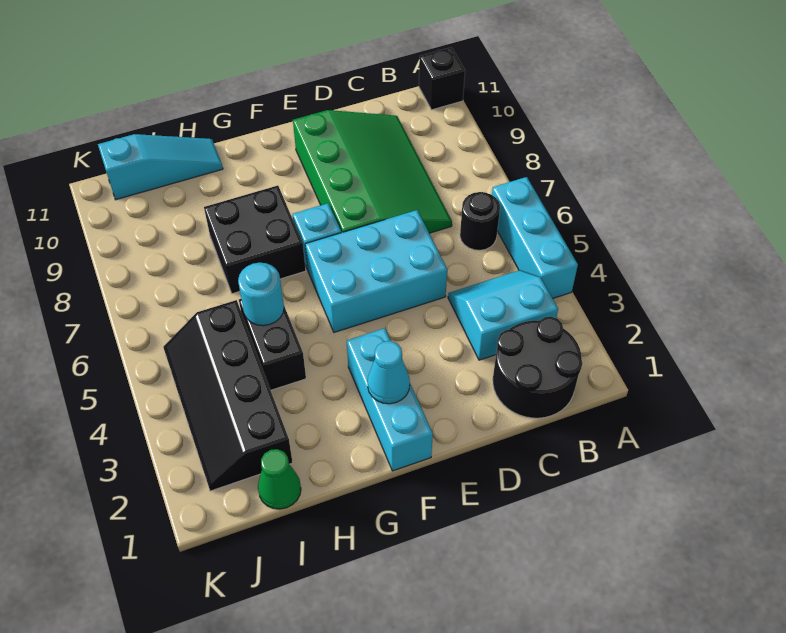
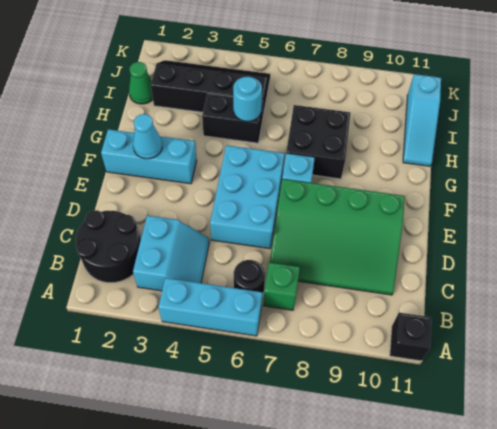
none -> green 1x1 brick [263,262,300,310]

